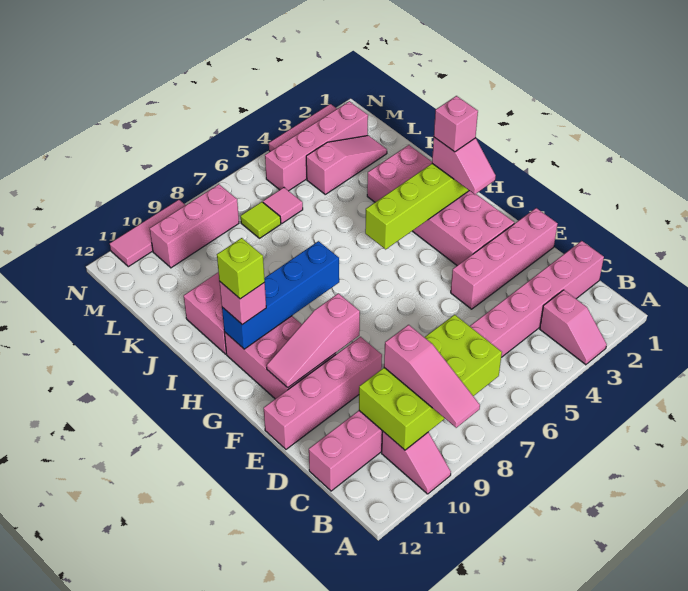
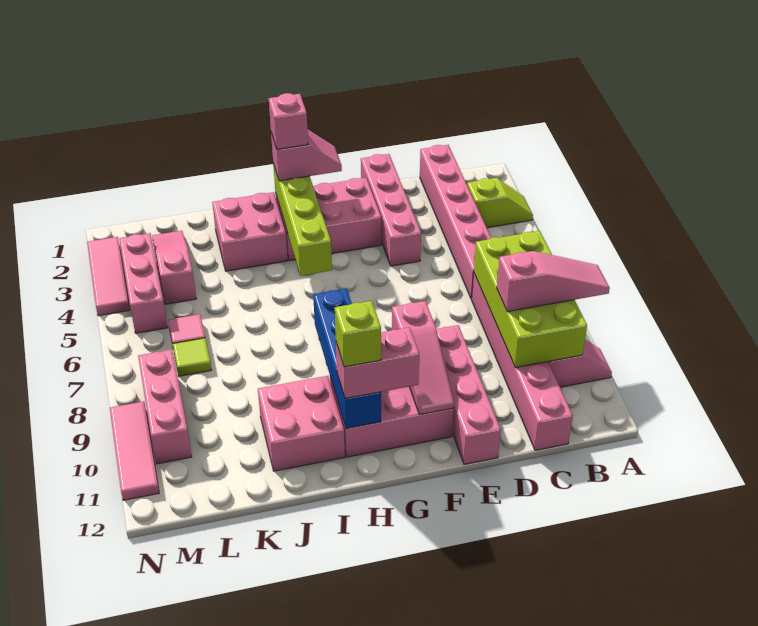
pink 1x2 slope [540,290,607,365] -> lime 1x2 slope [467,178,533,228]
pink 1x1 brick [219,281,266,325] -> pink 1x2 brick [336,327,419,399]
pink 1x4 brick [265,101,368,191] -> pink 1x3 brick [119,233,168,333]

